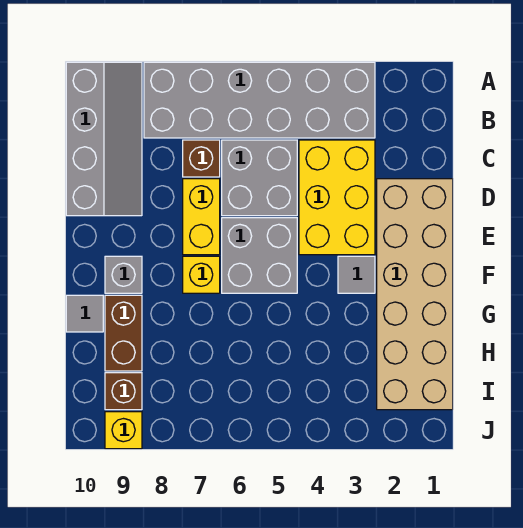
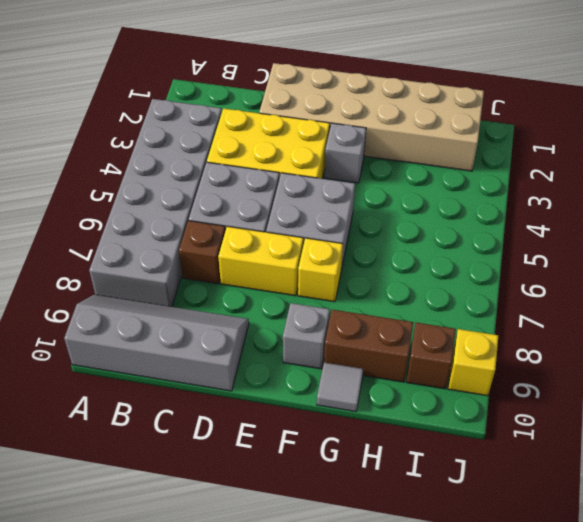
grey 1x1 tile [338,256,375,293] -> grey 1x1 brick [325,123,366,183]

